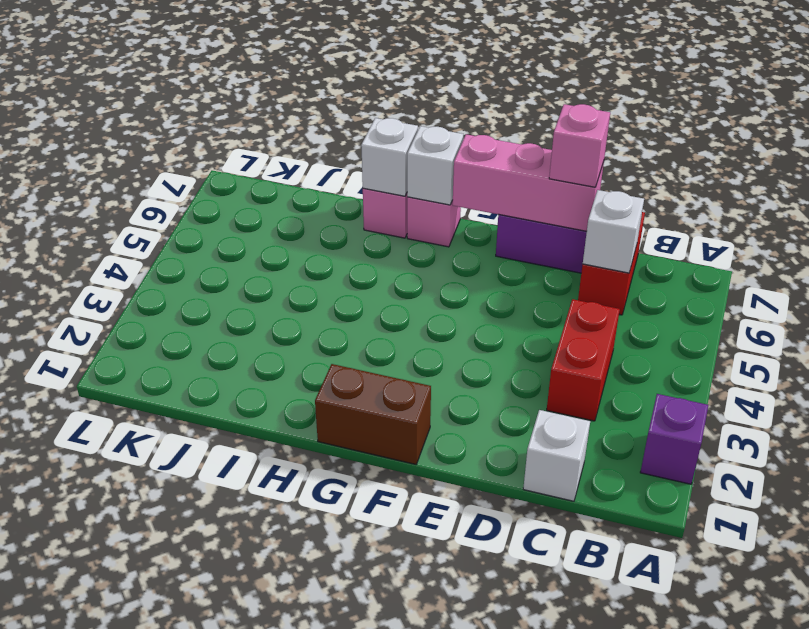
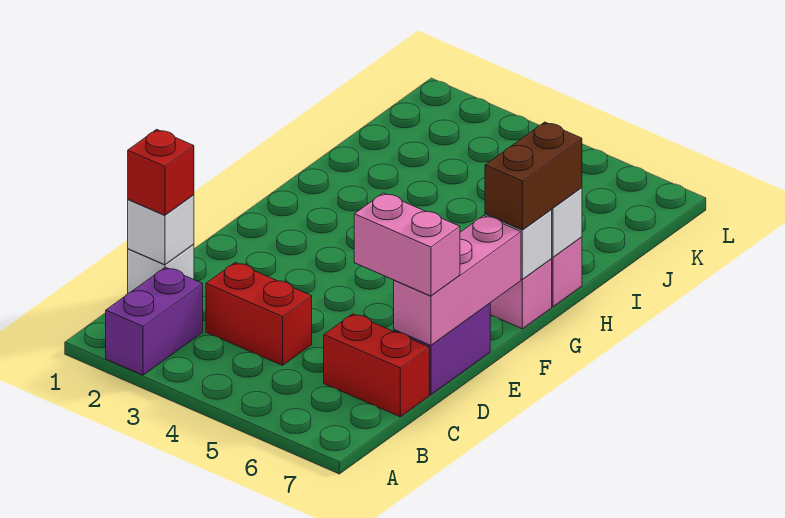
purple 1x1 brick [640,394,708,484] -> purple 1x2 brick [106,267,203,375]
none -> red 1x1 brick [128,129,194,215]
white 1x1 brick [583,190,644,273] -> white 1x1 brick moved to [128,195,194,265]
pink 1x1 brick [549,104,610,187] -> pink 1x2 brick [354,193,460,296]
brown 1x2 brick [315,364,431,464] -> brown 1x2 brick moved to [485,122,582,230]

